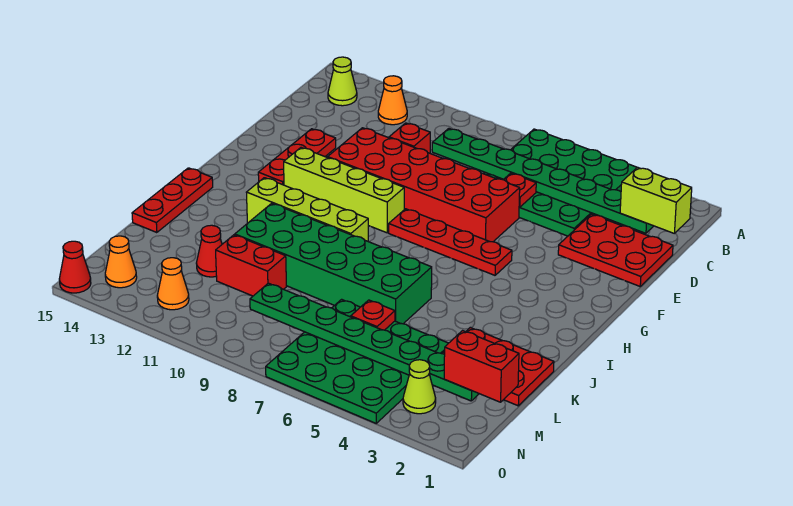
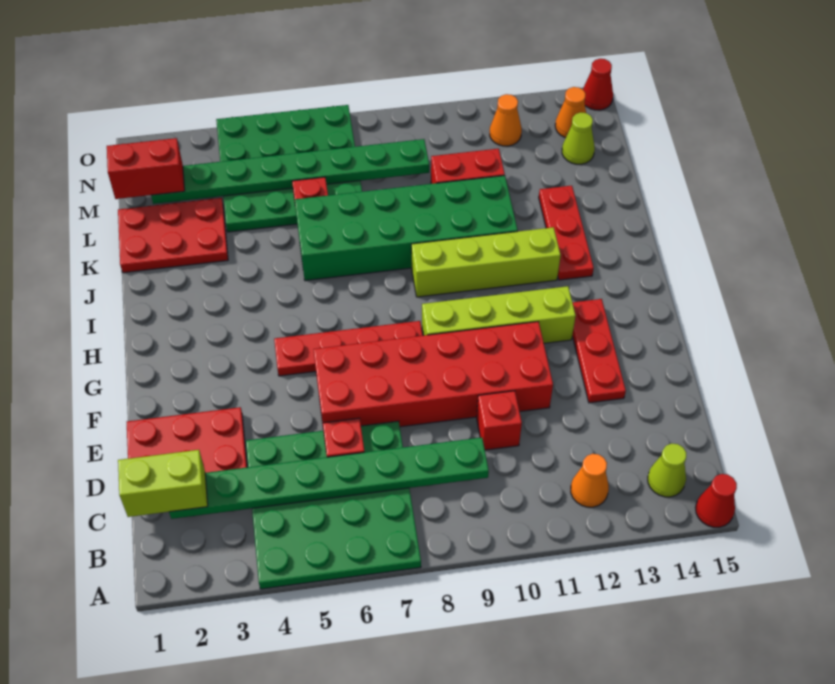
red 1x3 plate [132,168,213,233] -> red 1x3 plate moved to [539,186,594,280]
red 1x1 cone [196,225,222,277] -> red 1x1 cone moved to [696,474,737,527]
lime 1x1 cone [403,360,436,414] -> lime 1x1 cone moved to [562,112,595,164]

